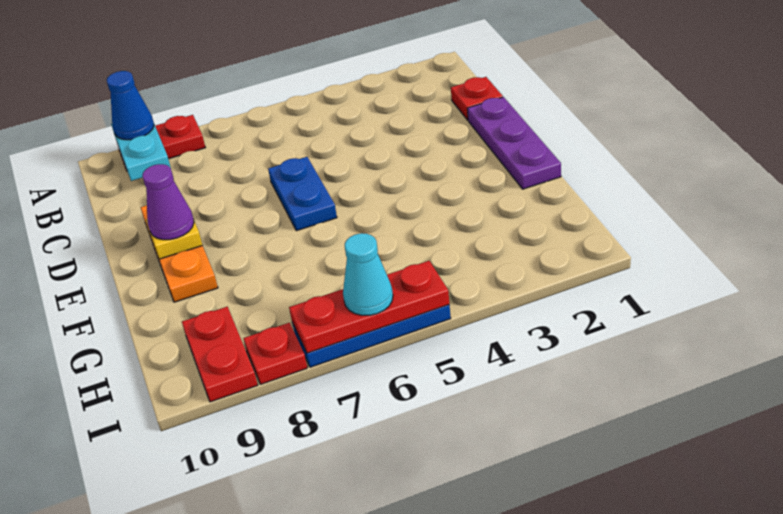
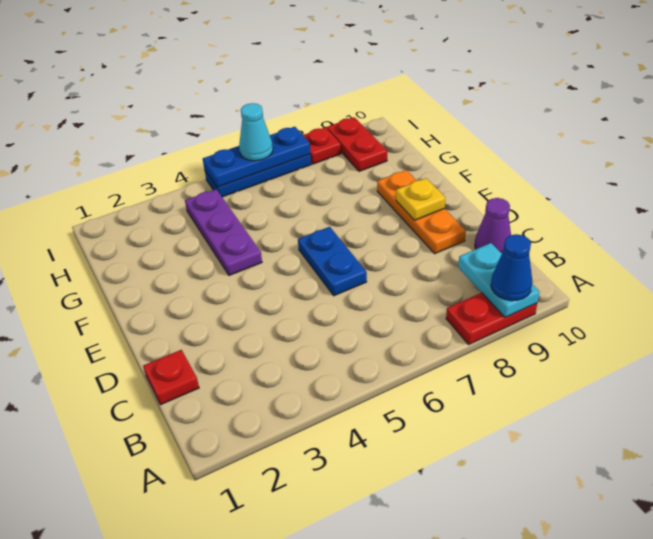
purple 1x3 plate [467,97,561,189] -> purple 1x3 plate moved to [185,189,262,276]
purple 1x1 cone [142,164,194,240] -> purple 1x1 cone moved to [475,198,511,253]
red 1x3 plate [289,261,449,353] -> blue 1x3 plate [203,127,311,187]

